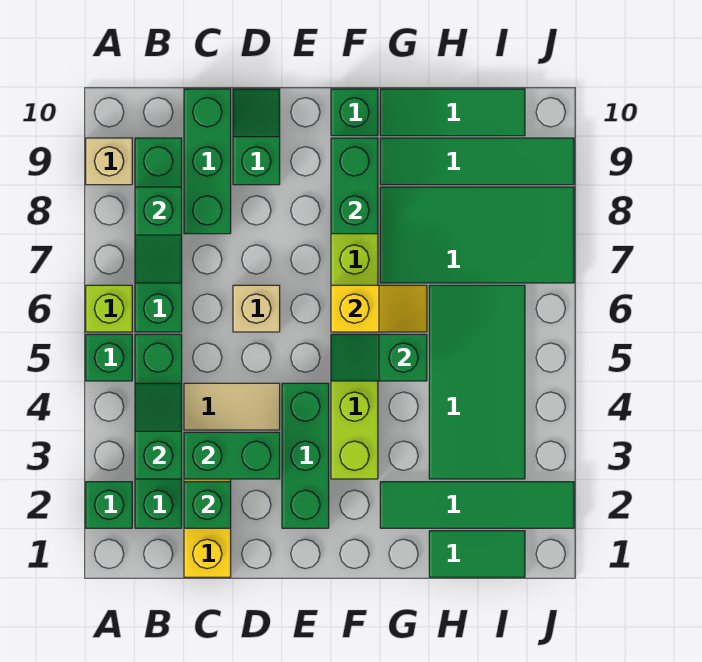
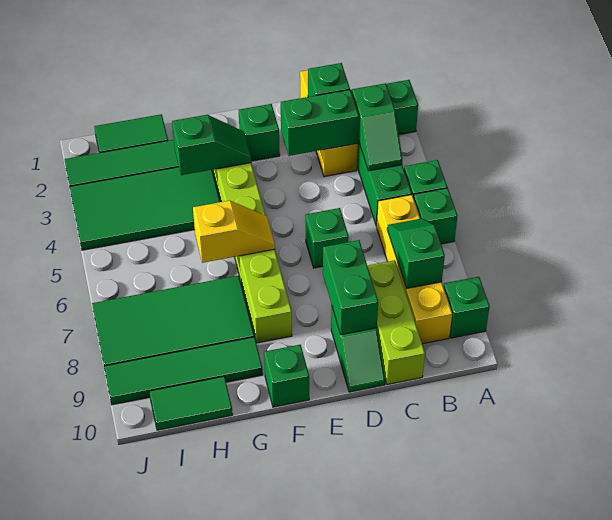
lime 1x1 brick [86,285,132,332] -> green 1x1 brick [414,188,458,244]
tan 1x1 brick [86,138,132,185] -> green 1x1 brick [444,277,490,338]
green 1x4 brick [135,138,182,332] -> yellow 1x4 brick [377,195,452,344]
tan 1x2 tile [184,383,280,430] -> none
green 1x3 brick [184,89,231,234] -> lime 1x3 brick [367,260,425,385]
tan 1x1 brick [233,285,280,332] -> green 1x1 brick [305,208,349,268]
green 1x3 brick [282,383,329,528] -> green 1x1 brick [239,104,280,161]
green 1x2 slope [331,334,427,381] -> green 1x2 slope moved to [172,115,251,175]
yellow 1x2 slope [331,285,427,332] -> yellow 1x2 slope turned to [193,201,275,263]
green 1x2 brick [331,138,378,234] -> green 1x2 brick moved to [323,240,378,335]
green 1x3 tile [380,89,525,136] -> green 1x2 tile [149,376,233,430]
green 2x4 tile [429,285,525,479] -> green 2x4 tile turned to [70,167,220,250]

